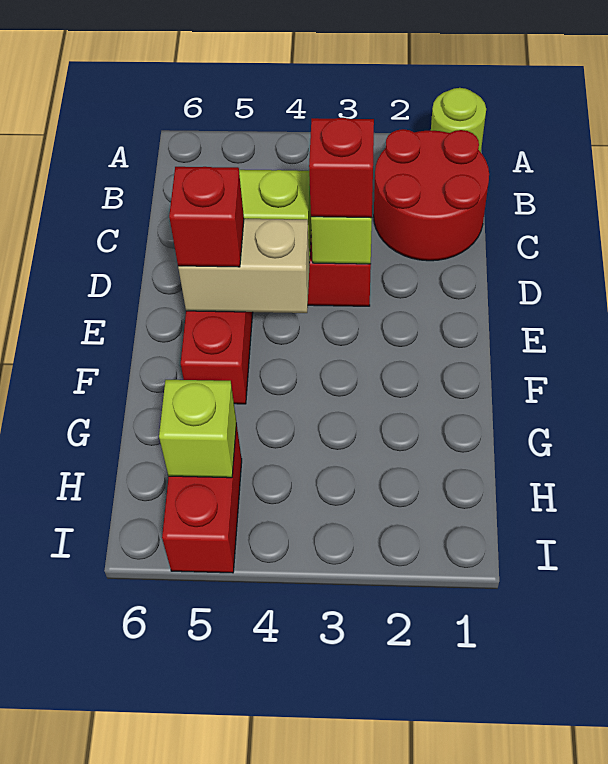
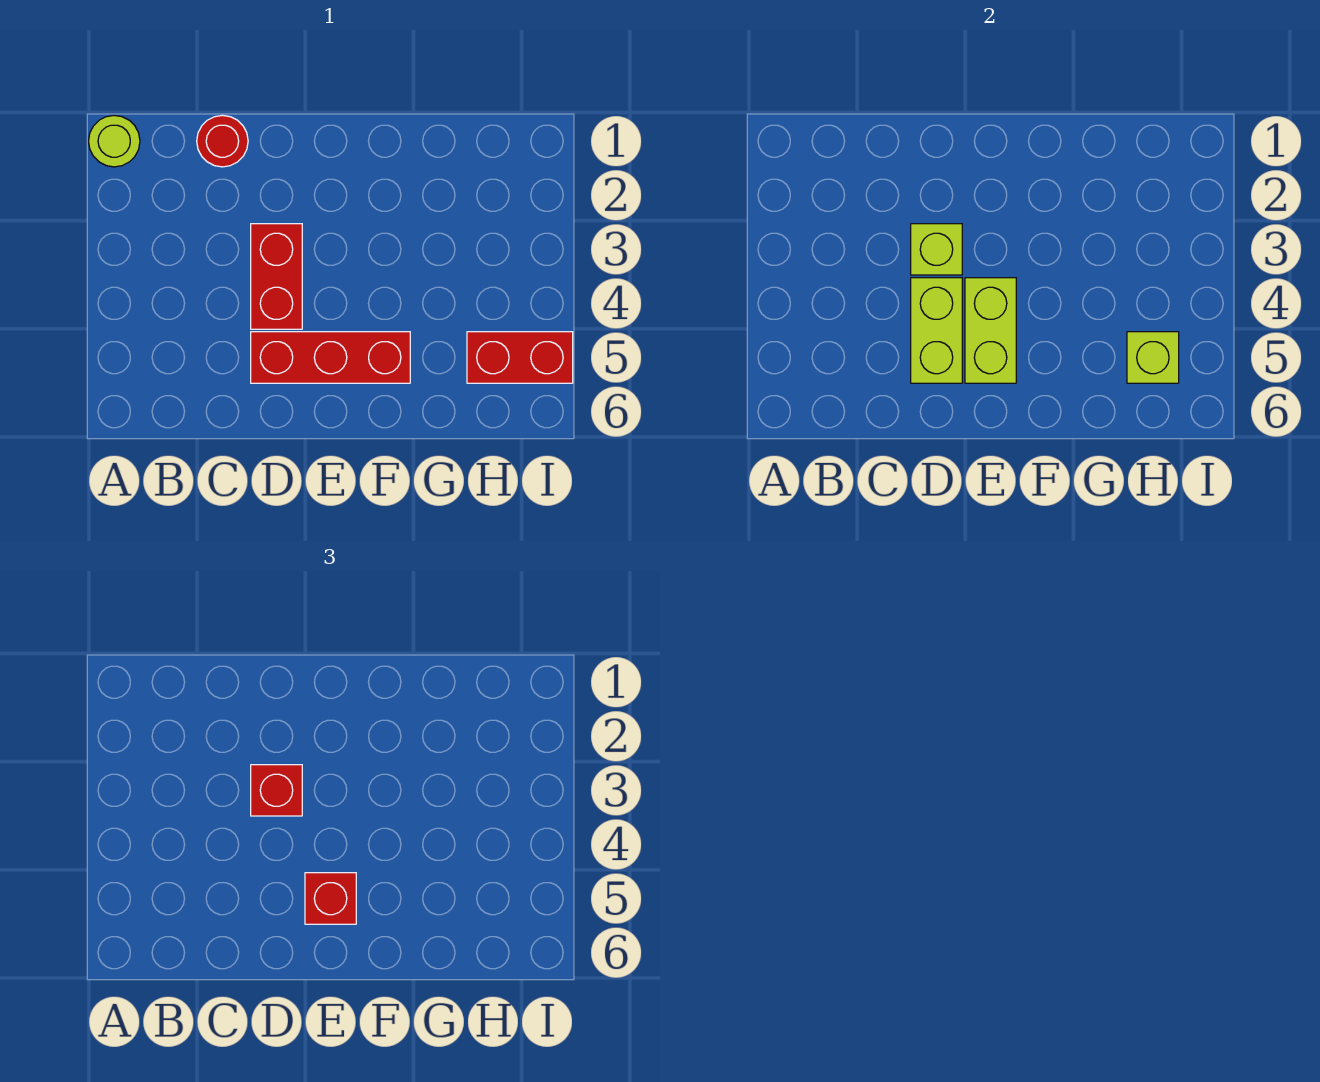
red 2x2 round brick [374,129,489,261] -> red 1x1 round brick [197,115,248,167]
tan 1x2 brick [178,219,310,313] -> lime 1x2 brick [965,278,1016,383]

